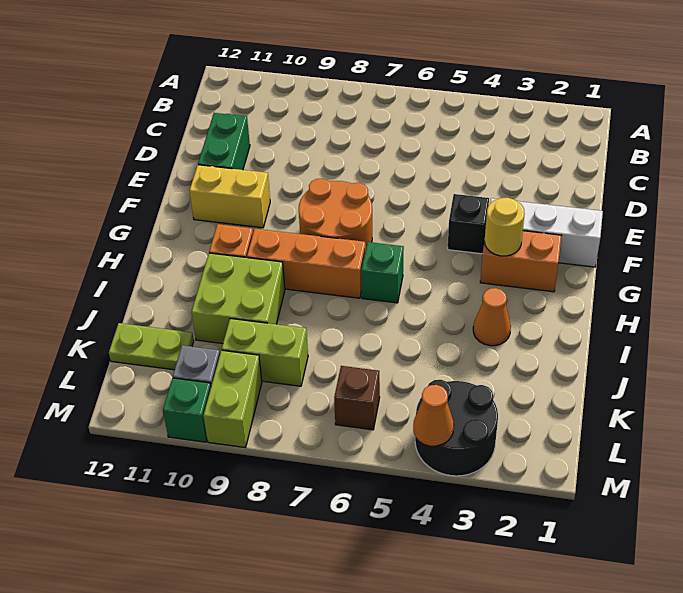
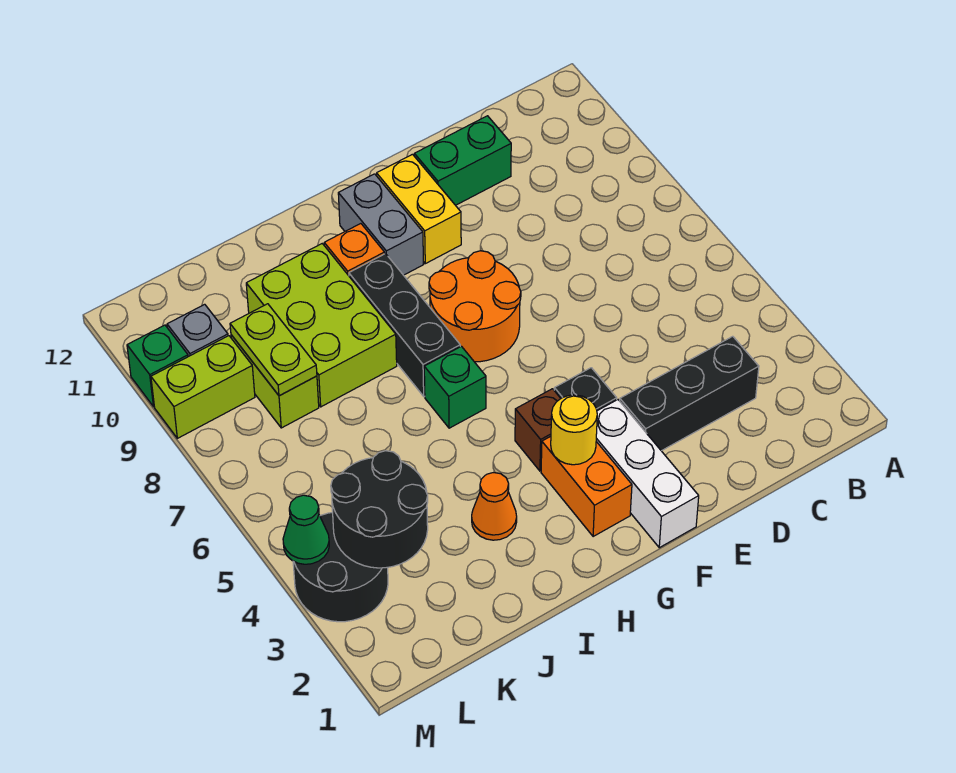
none -> black 1x3 brick [620,336,759,451]
none -> grey 1x2 brick [338,174,423,275]
orange 1x3 brick [247,229,366,298] -> black 1x3 brick [349,254,460,396]
lime 2x2 brick [192,253,285,344] -> lime 2x3 brick [246,244,397,407]
none -> black 2x2 round brick [331,451,428,568]
lime 1x2 plate [109,323,194,370] -> lime 1x2 plate moved to [230,304,317,396]
brown 1x1 brick [334,366,380,430] -> brown 1x1 brick moved to [515,389,561,471]
orange 1x1 cone [413,385,454,446] -> green 1x1 cone [283,495,329,564]

